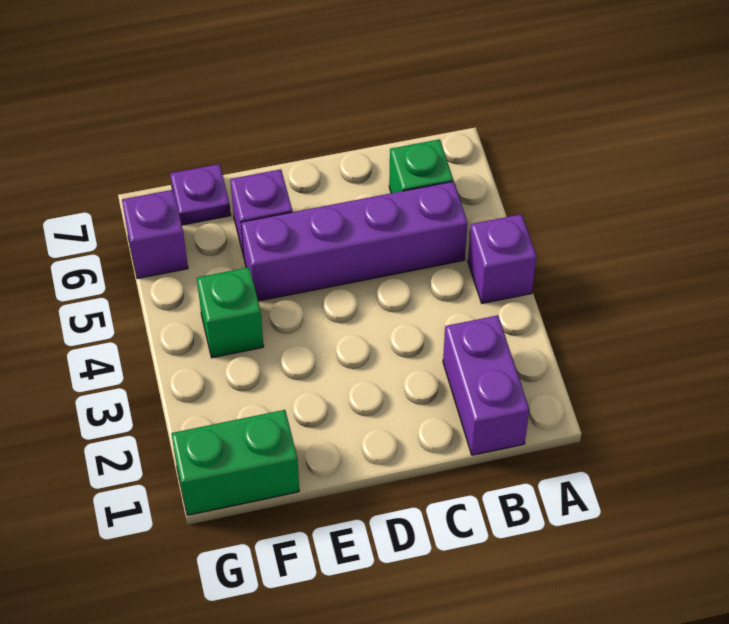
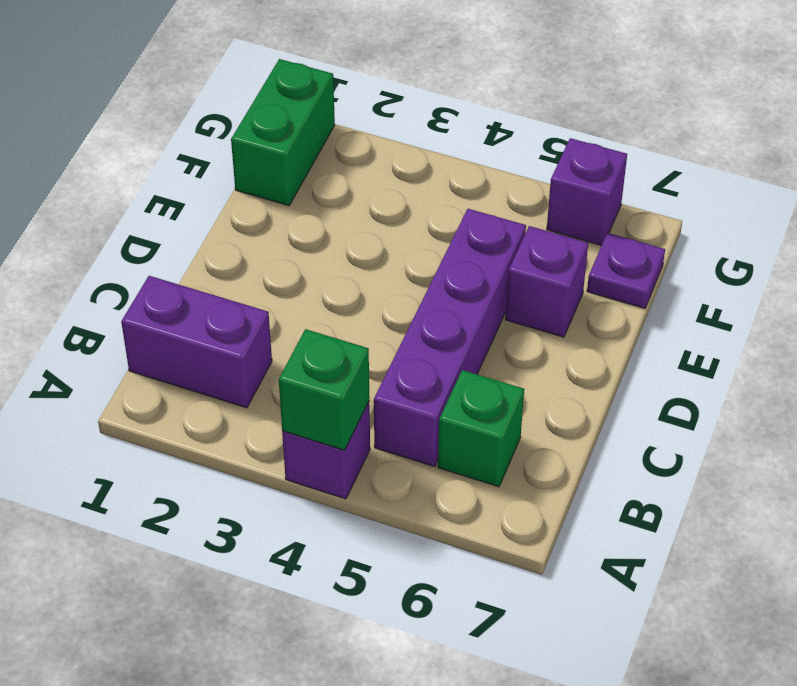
green 1x1 brick [197,267,264,358] -> green 1x1 brick moved to [279,329,369,450]

